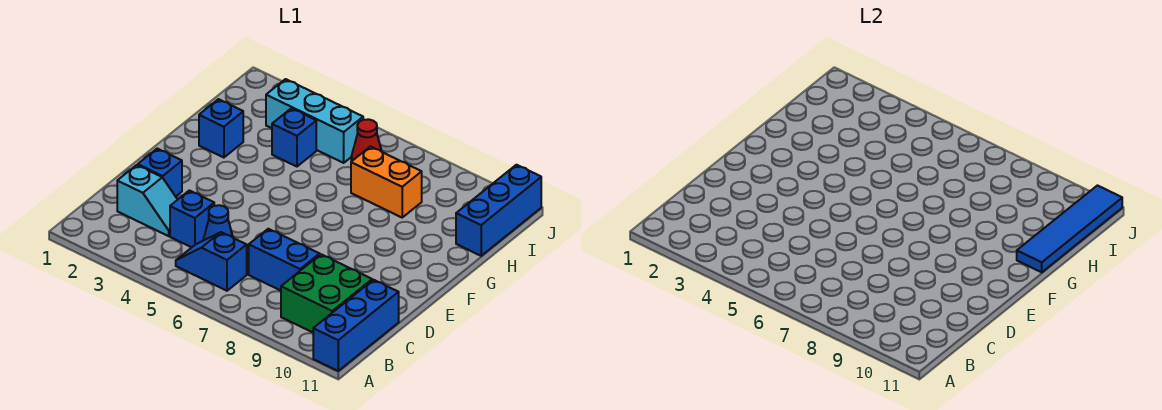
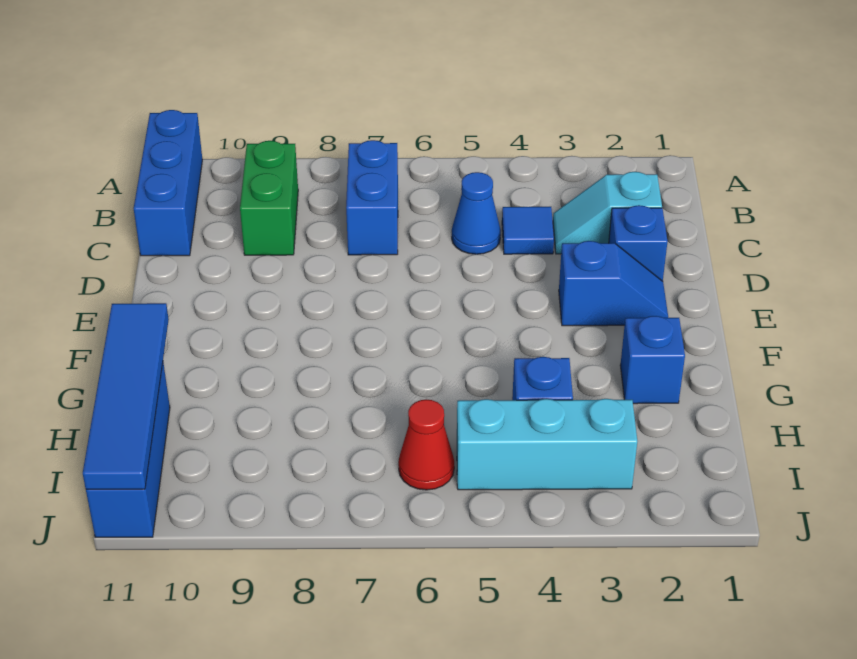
blue 1x2 slope [176,232,247,291] -> blue 1x2 slope moved to [559,241,668,326]
green 2x2 brick [281,254,372,332] -> green 1x2 brick [240,141,298,255]
blue 1x1 brick [170,190,214,247] -> blue 1x1 tile [502,207,554,254]
blue 1x2 brick [249,229,320,291] -> blue 1x2 brick turned to [346,140,398,255]
orange 1x2 brick [351,147,422,217] -> none

